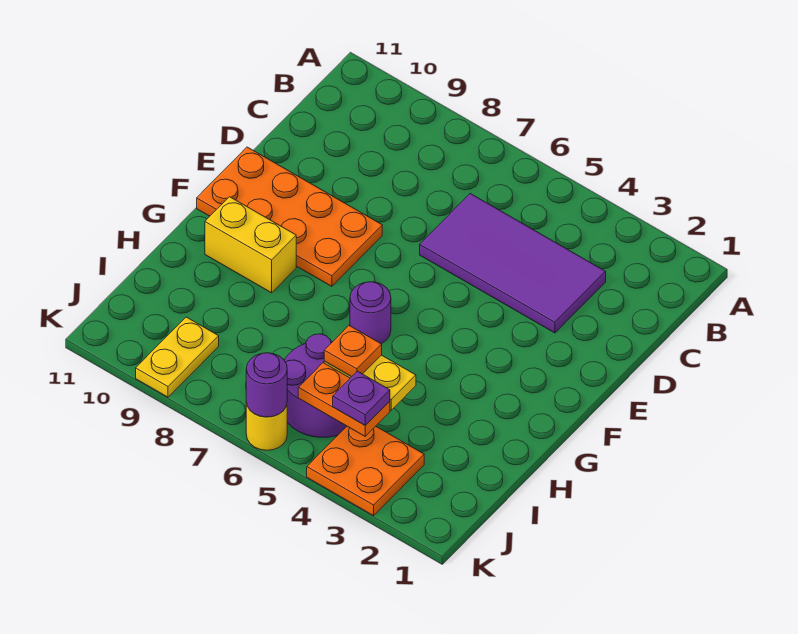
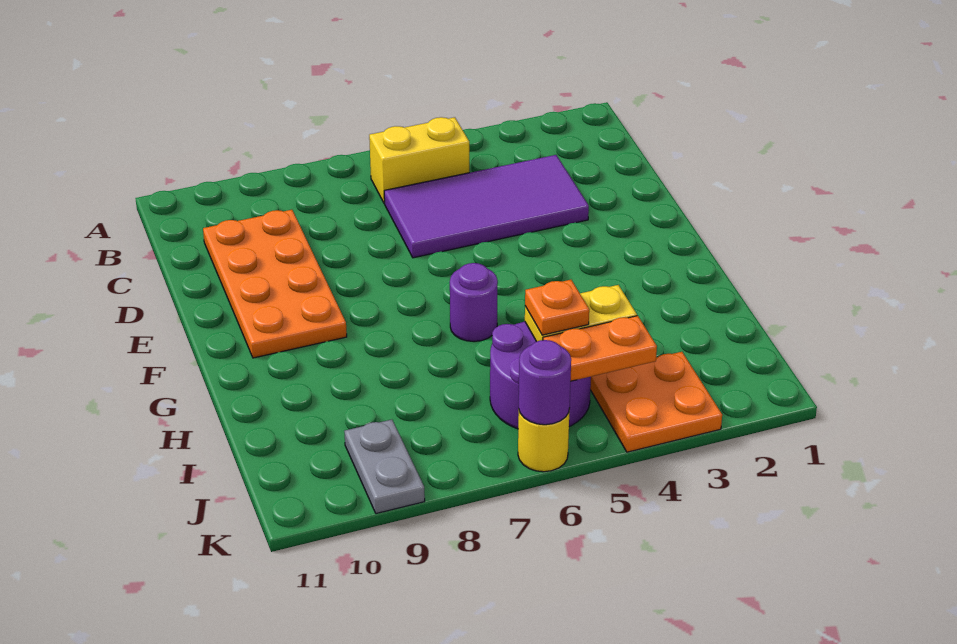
orange 2x4 plate [197,147,382,286] -> orange 2x4 plate turned to [203,210,347,358]
yellow 1x2 brick [205,197,296,293] -> yellow 1x2 brick moved to [369,117,469,203]
purple 1x1 plate [333,371,390,425] -> none
yellow 1x2 plate [136,317,219,397] -> grey 1x2 plate [344,420,425,514]

